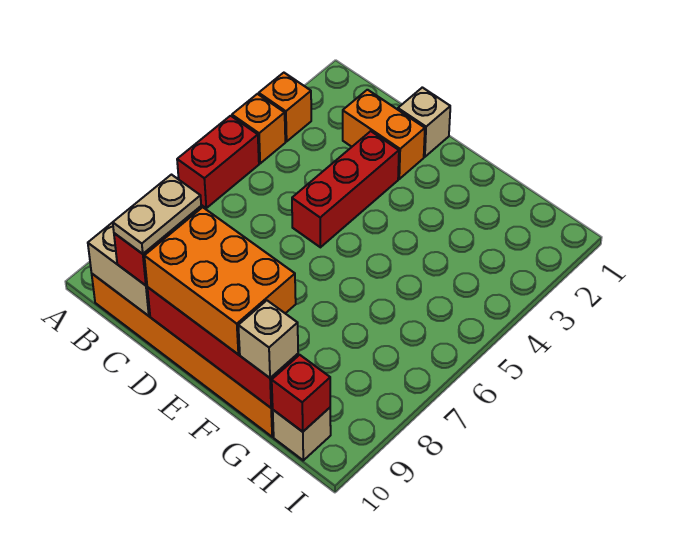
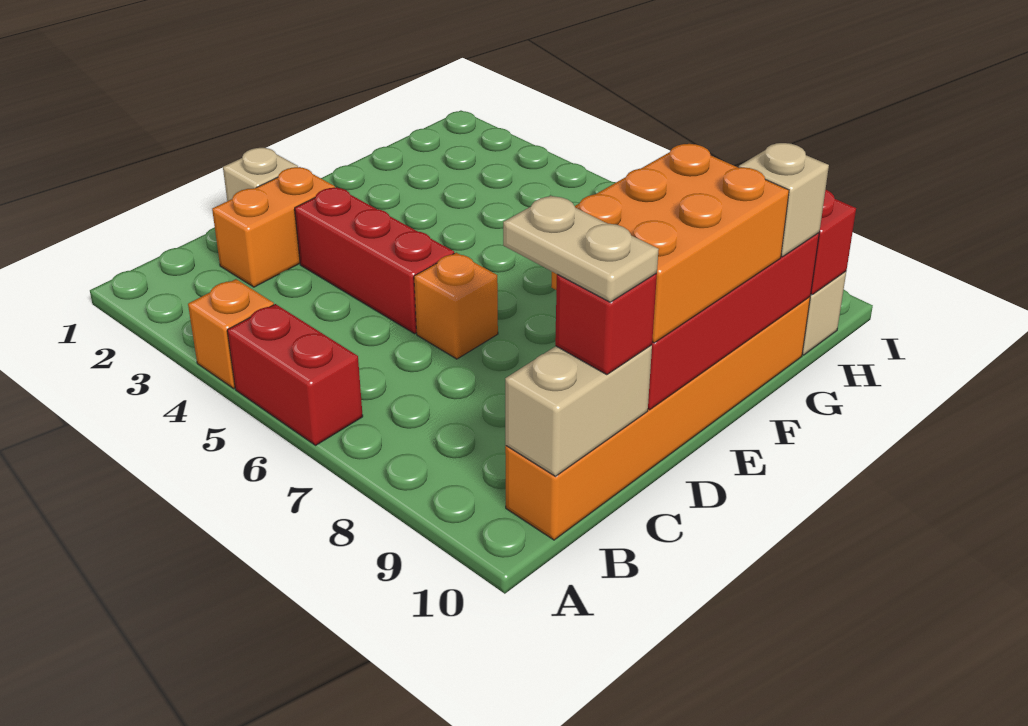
orange 1x1 brick [259,73,311,141] -> orange 1x1 brick moved to [414,253,498,359]

